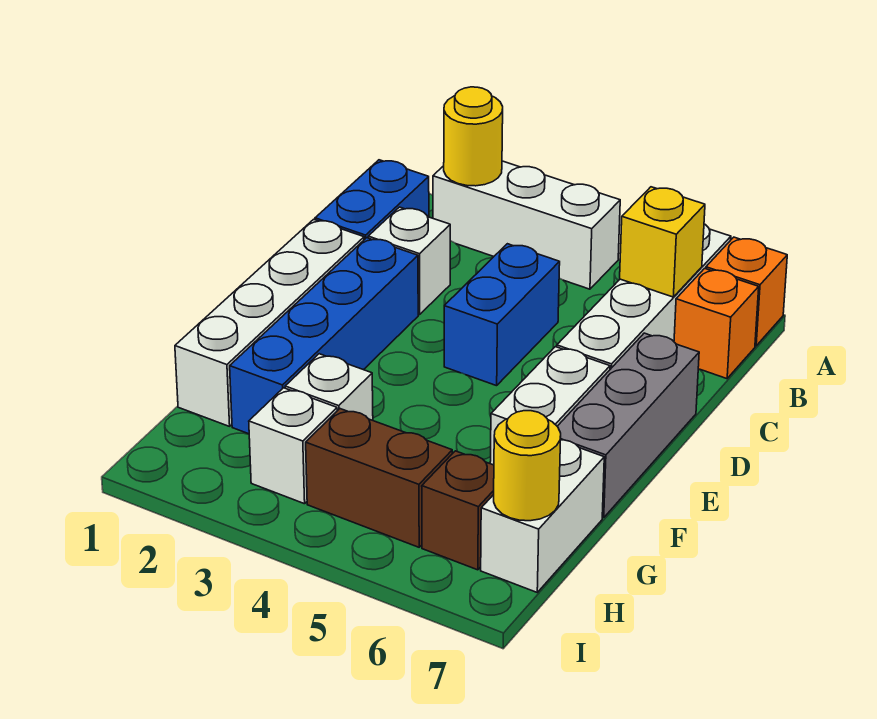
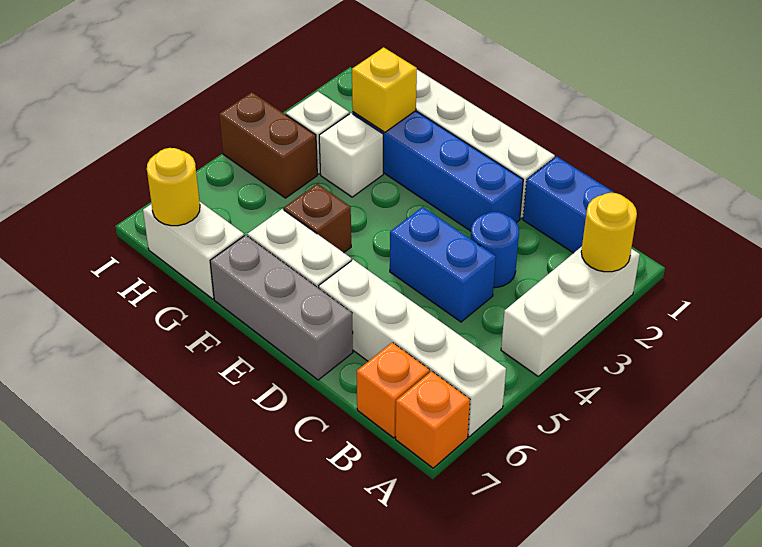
yellow 1x1 brick [620,187,705,297] -> yellow 1x1 brick moved to [352,47,417,132]
white 1x1 brick [368,207,450,314] -> none
none -> blue 1x1 round brick [471,212,519,288]
brown 1x2 brick [306,409,452,547] -> brown 1x2 brick turned to [219,92,317,198]
brown 1x1 brick [422,451,494,570] -> brown 1x1 brick moved to [284,184,351,253]

